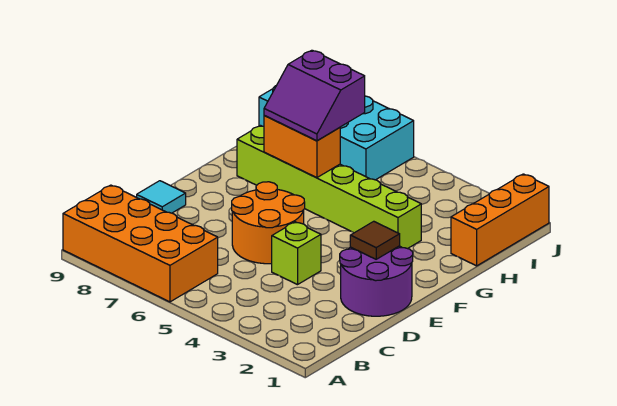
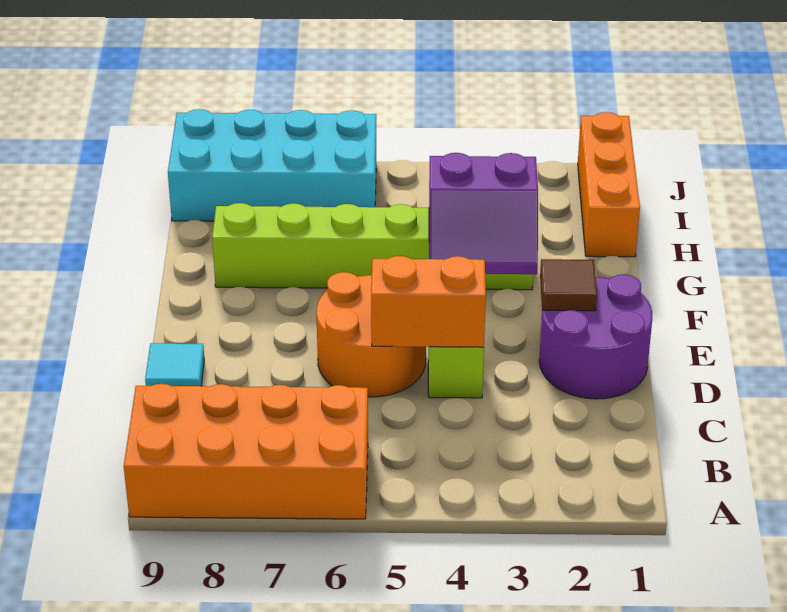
orange 1x2 brick [264,116,340,178] -> orange 1x2 brick moved to [371,256,486,347]
purple 2x2 slope [264,50,365,141] -> purple 2x2 slope moved to [429,153,538,274]

